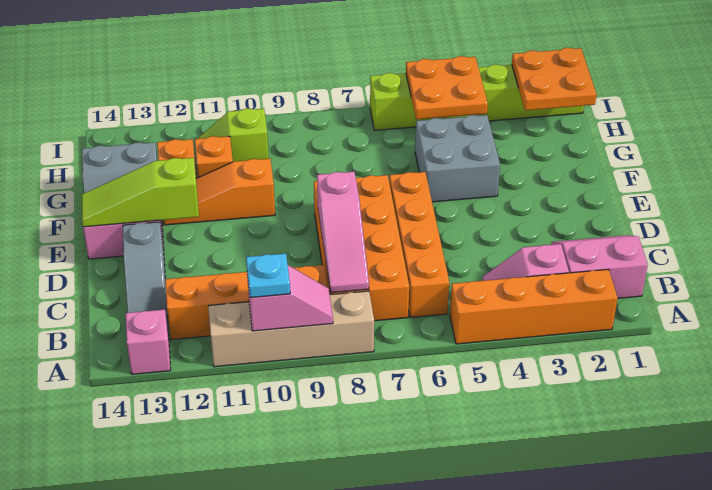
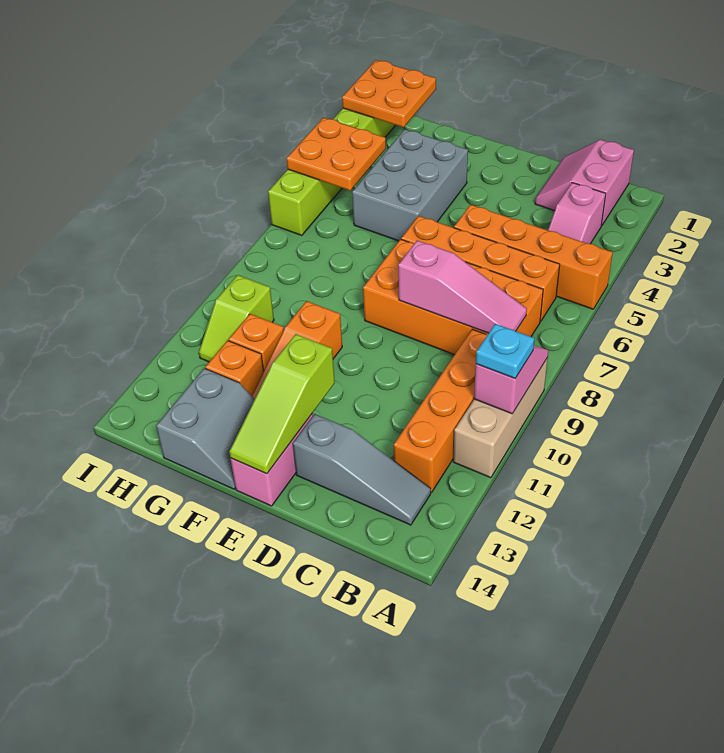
orange 1x4 brick [450,269,618,344] -> orange 1x4 brick turned to [454,205,613,309]
tan 1x4 brick [208,291,374,367] -> tan 1x3 brick [453,358,548,478]
pink 1x1 brick [126,310,171,374] -> none
grey 2x2 brick [415,115,500,202] -> grey 2x3 brick [352,129,468,241]

